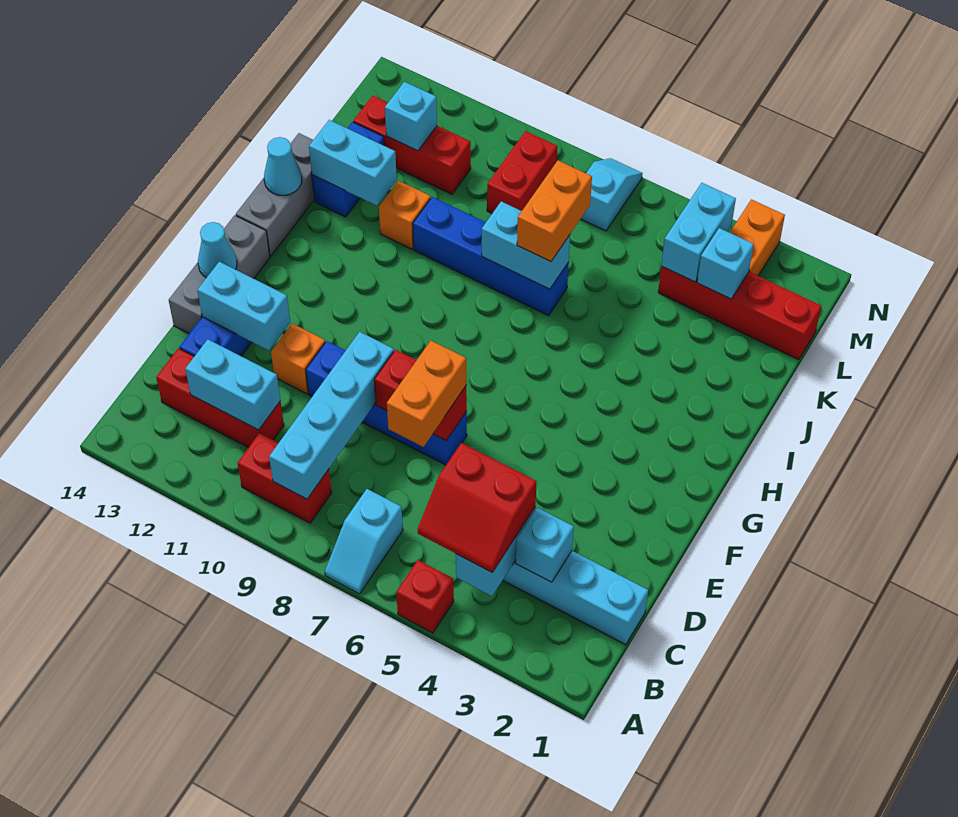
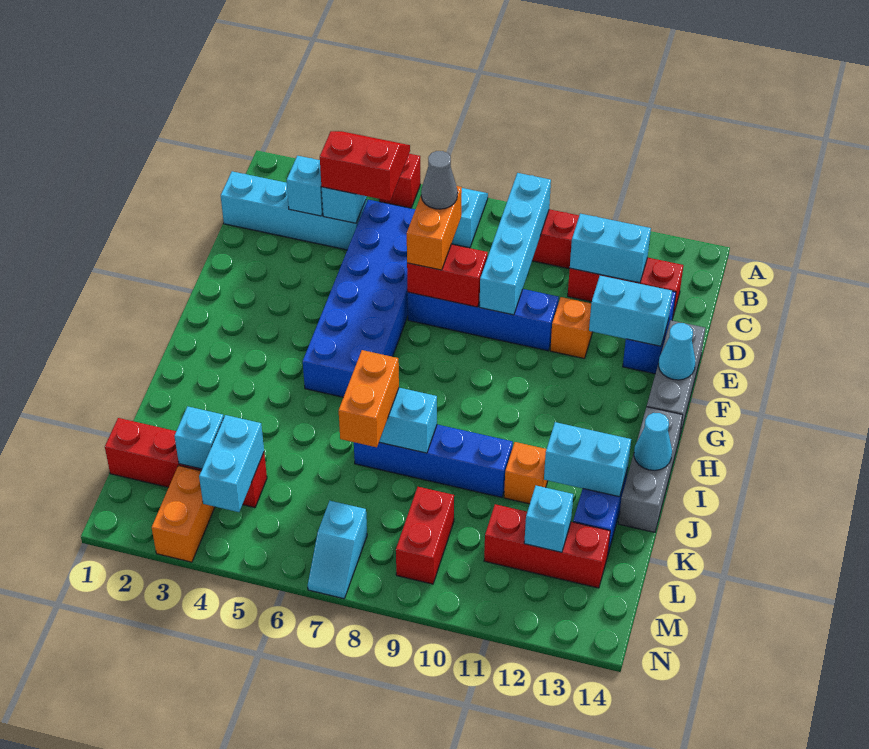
none -> blue 2x6 brick [303,200,415,397]
none -> grey 1x1 cone [421,151,458,209]

